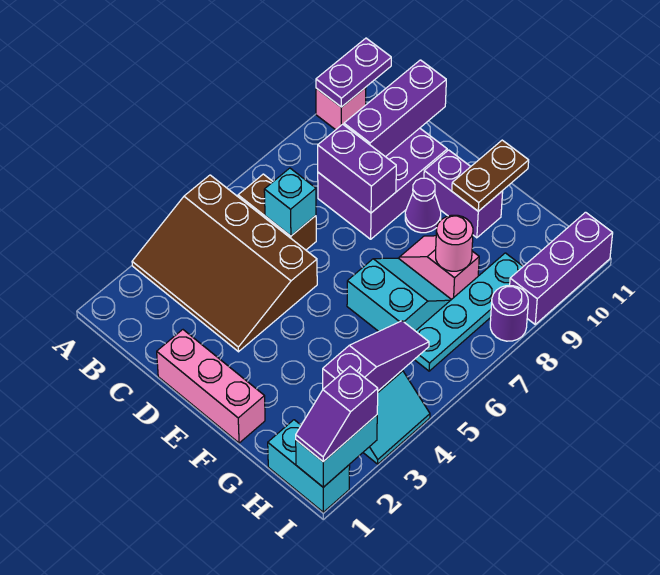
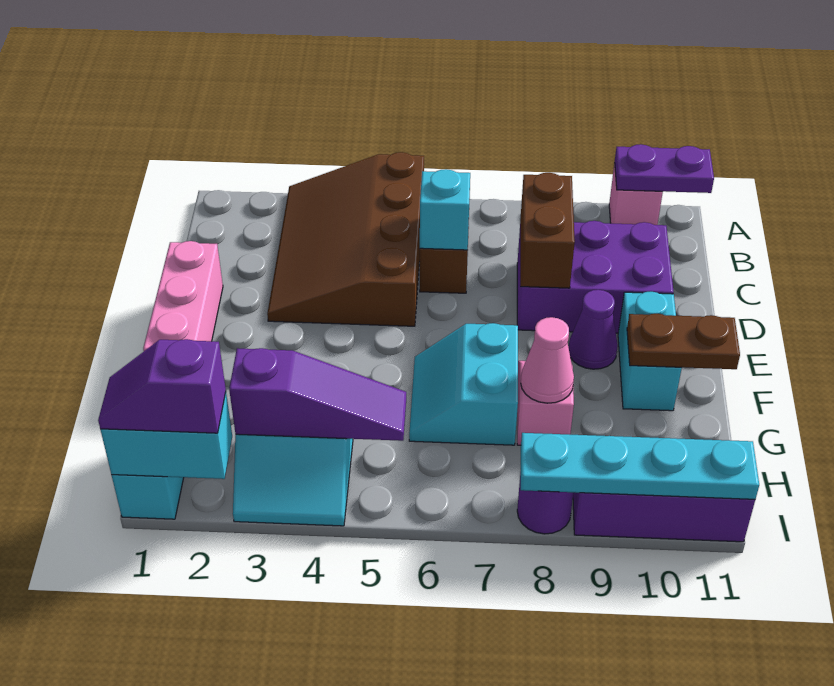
purple 1x2 brick [318,124,396,213] -> brown 1x2 brick [520,173,575,288]
purple 1x3 brick [344,60,446,157] -> none
purple 1x2 brick [424,150,503,238] -> cyan 1x2 brick [618,291,682,411]
cyan 2x2 slope [347,258,451,331] -> cyan 2x2 slope turned to [409,323,518,445]
pink 1x1 round brick [436,215,473,271] -> pink 1x1 cone [521,317,574,403]
cyan 1x4 plate [414,253,523,371] -> cyan 1x4 plate moved to [521,433,759,499]

